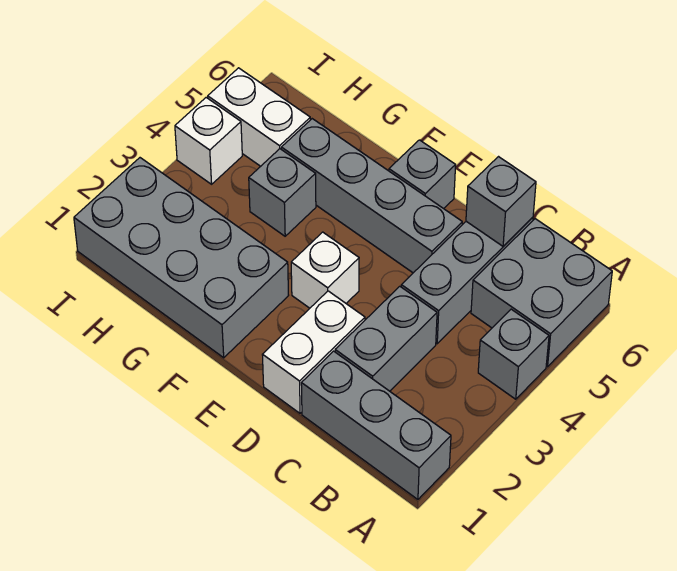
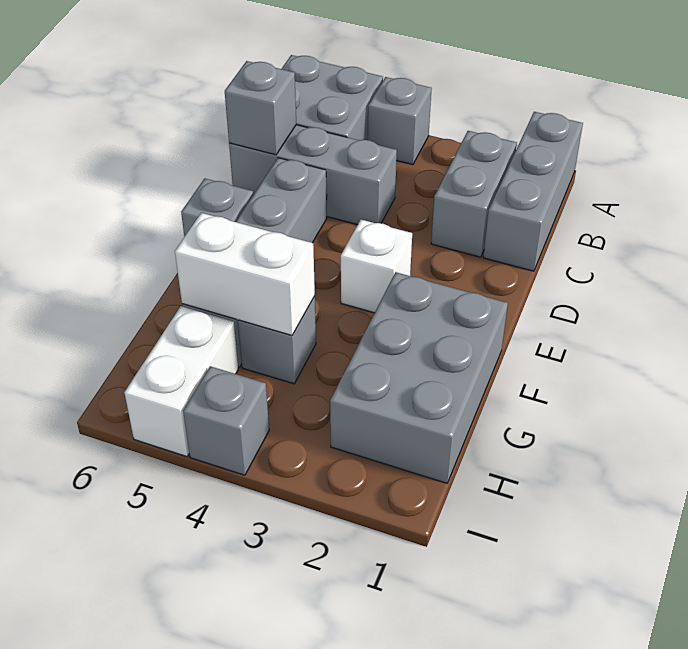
grey 1x2 brick [335,286,437,391] -> grey 1x2 brick turned to [431,131,517,257]
white 1x2 brick [262,291,365,413] -> white 1x2 brick moved to [175,213,315,335]
grey 2x4 brick [74,158,289,358] -> grey 2x3 brick [330,272,508,483]
white 1x1 brick [175,98,242,184] -> grey 1x1 brick [183,366,269,475]

